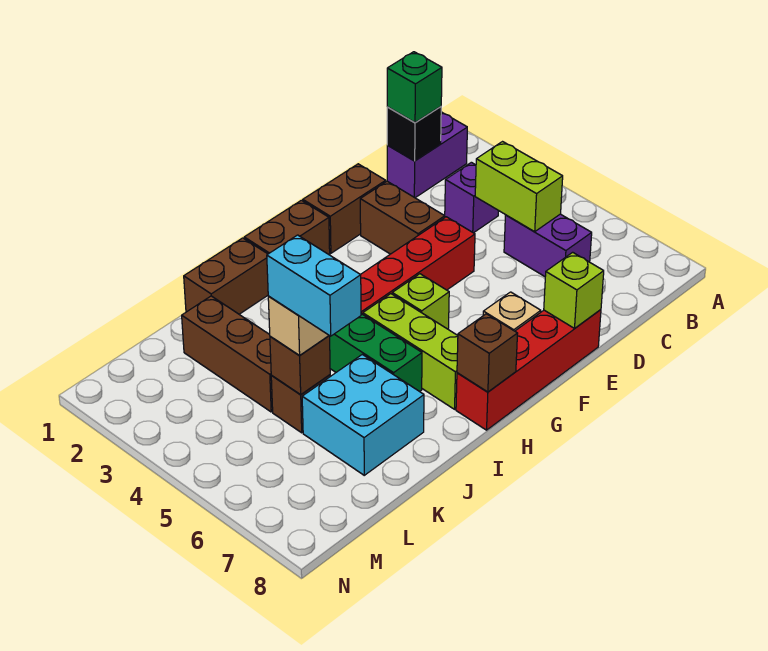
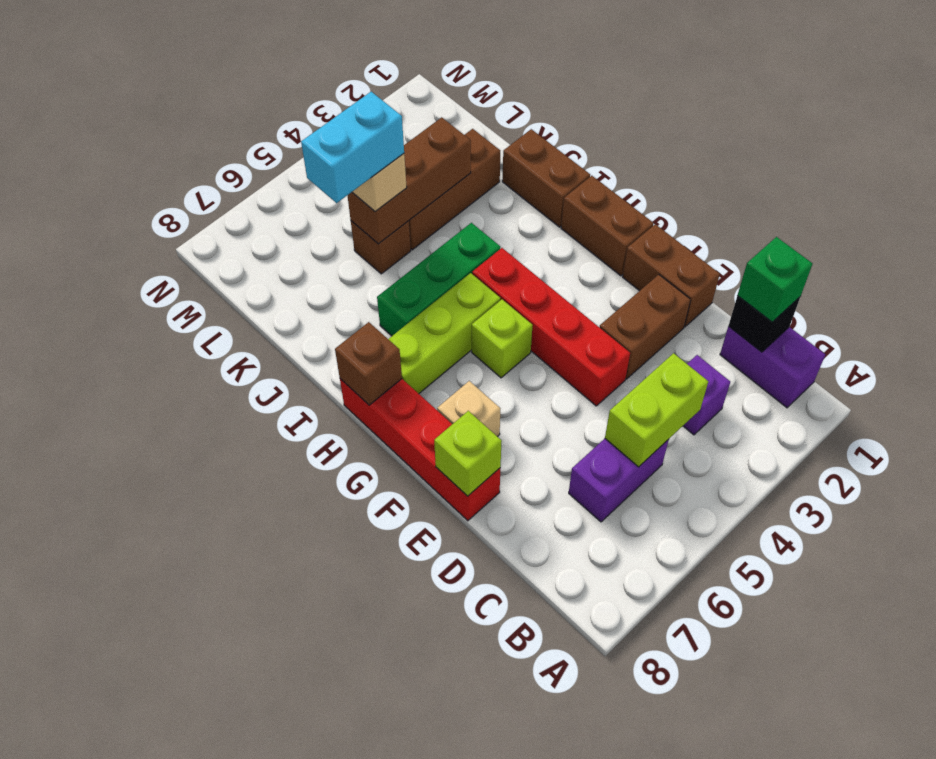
cyan 2x2 brick [302,354,424,475] -> none
brown 1x1 brick [270,336,330,394] -> brown 1x3 brick [347,117,471,244]

